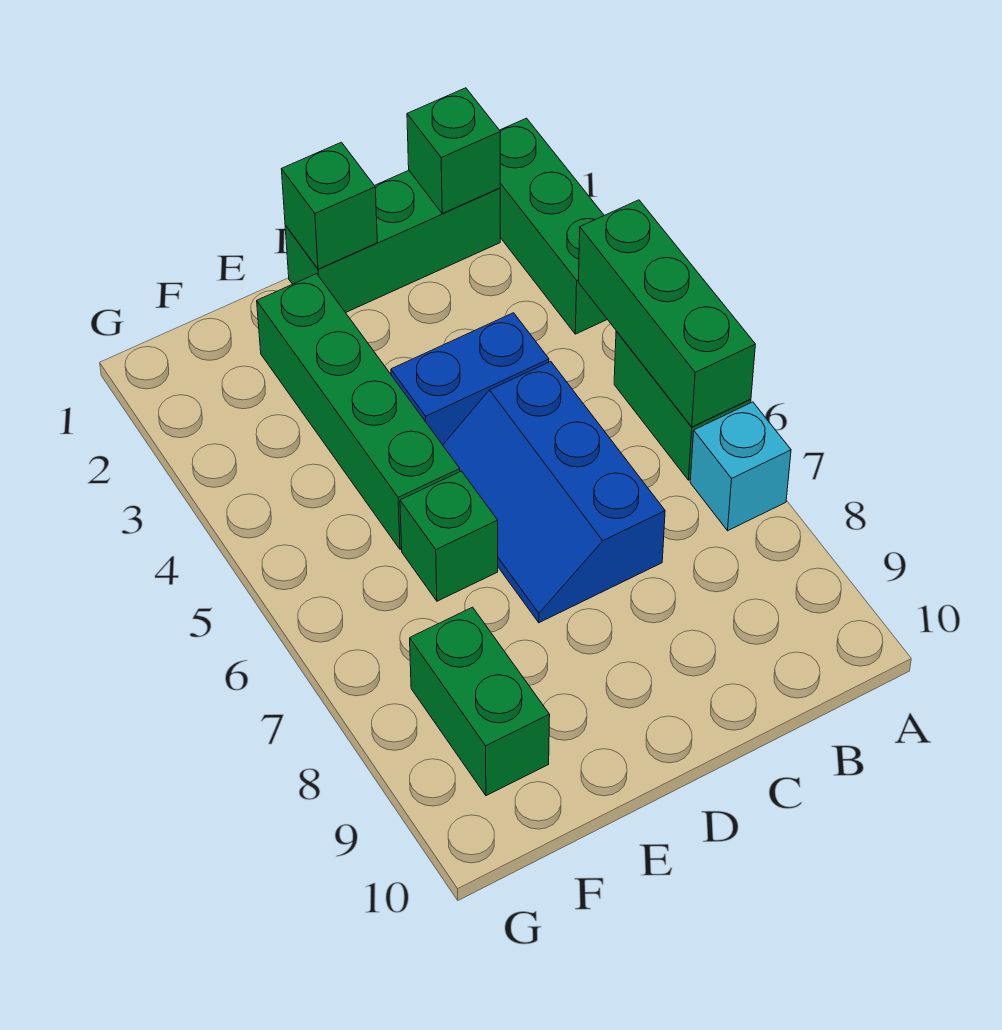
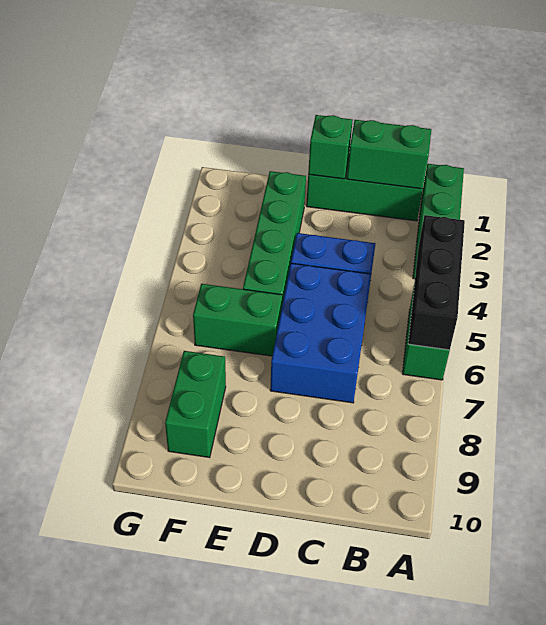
green 1x3 brick [578,200,755,427] -> black 1x3 brick [408,215,465,350]
cyan 1x1 brick [690,402,791,531] -> none
green 1x1 brick [407,88,500,213] -> green 1x2 brick [347,120,431,189]
blue 2x3 slope [443,362,665,623] -> blue 2x3 brick [270,263,371,403]
green 1x1 brick [400,471,498,601] -> green 1x2 brick [193,284,282,356]

